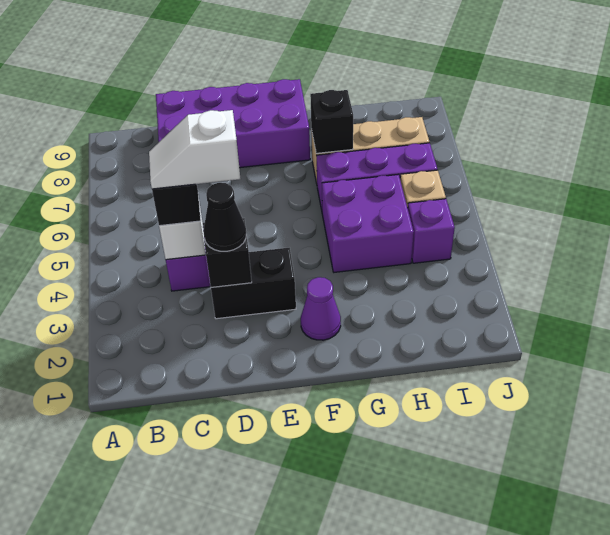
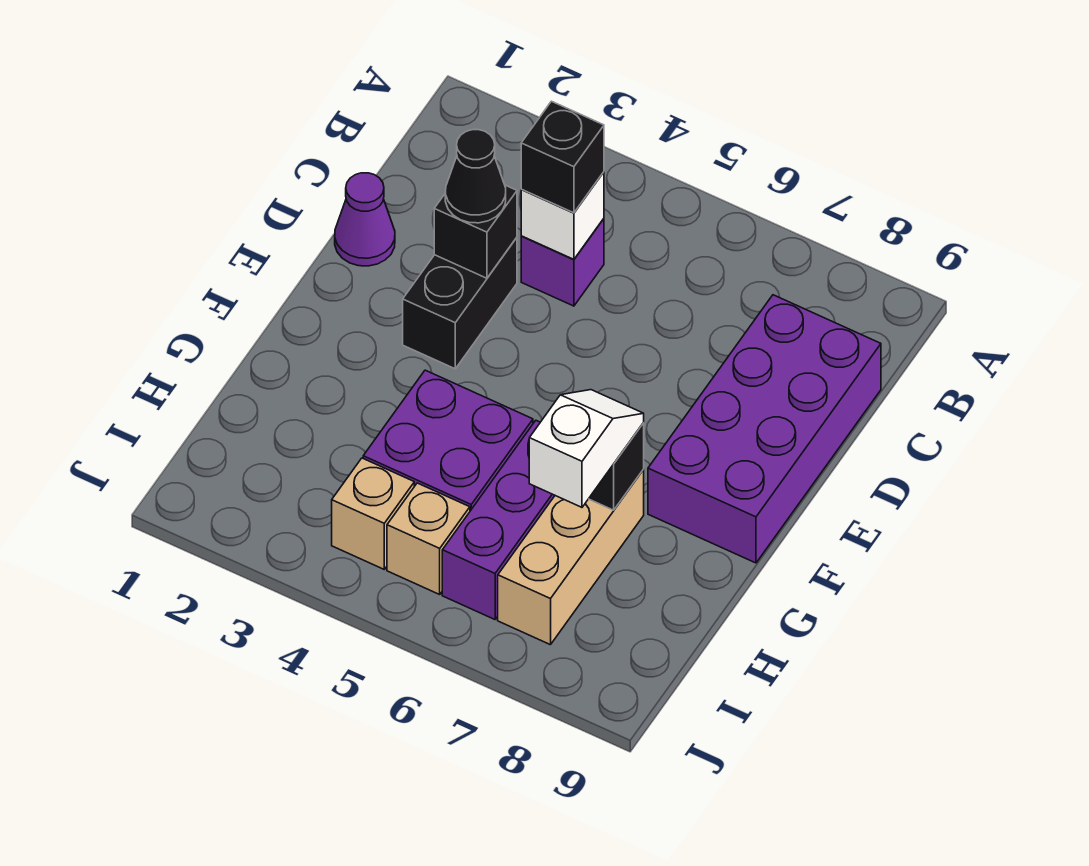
white 1x2 slope [149,110,240,189] -> white 1x2 slope moved to [529,390,644,507]
purple 1x1 cone [301,277,341,340] -> purple 1x1 cone moved to [335,173,395,266]
purple 1x1 brick [408,199,455,263] -> tan 1x1 brick [332,458,414,569]

